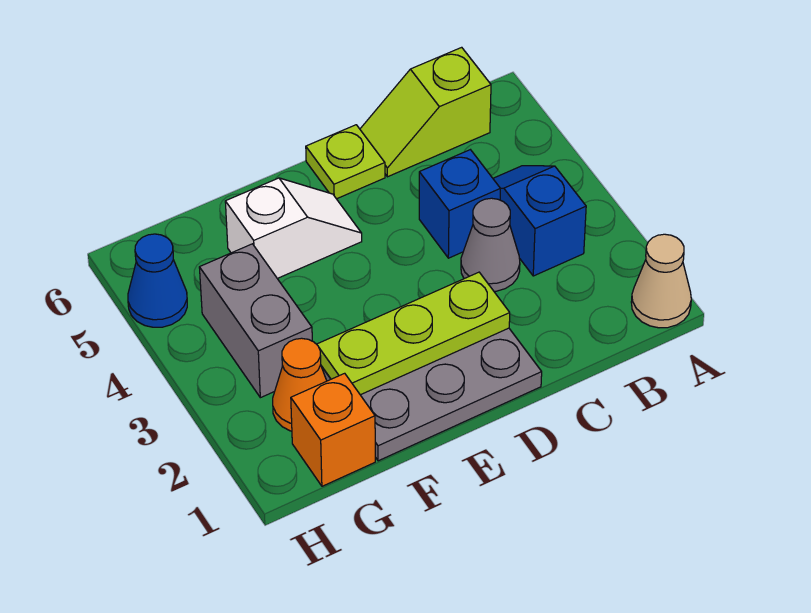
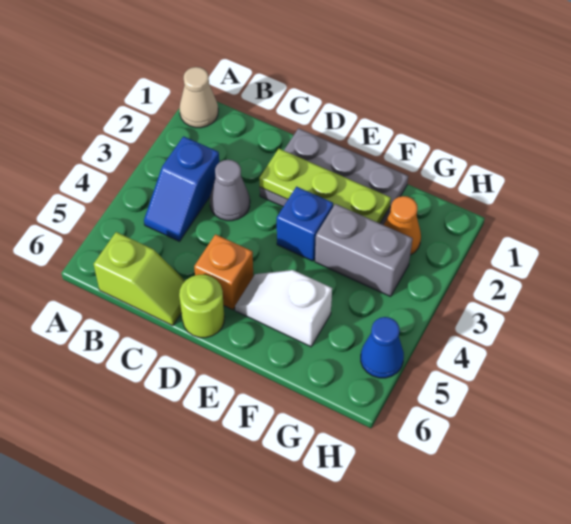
blue 1x1 brick [419,150,500,258] -> blue 1x1 brick moved to [277,187,333,261]
lime 1x1 plate [306,125,385,199] -> lime 1x1 round brick [179,275,225,338]
orange 1x1 brick [291,373,375,486] -> orange 1x1 brick moved to [194,234,253,310]
grey 1x2 brick [199,244,312,398] -> grey 1x2 brick turned to [315,204,413,296]

